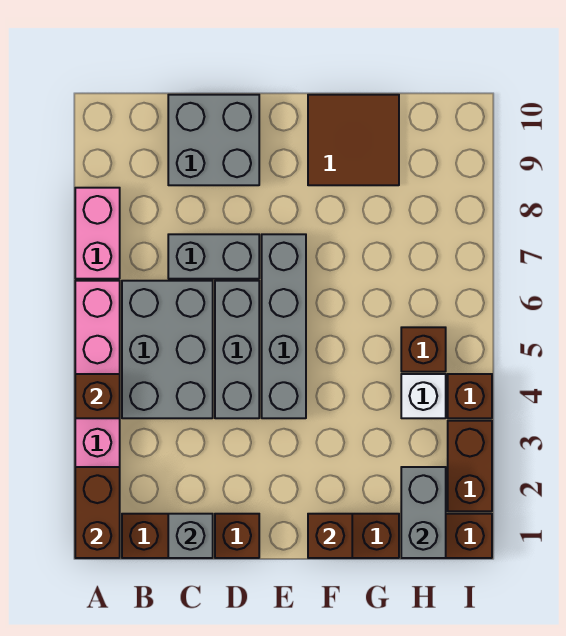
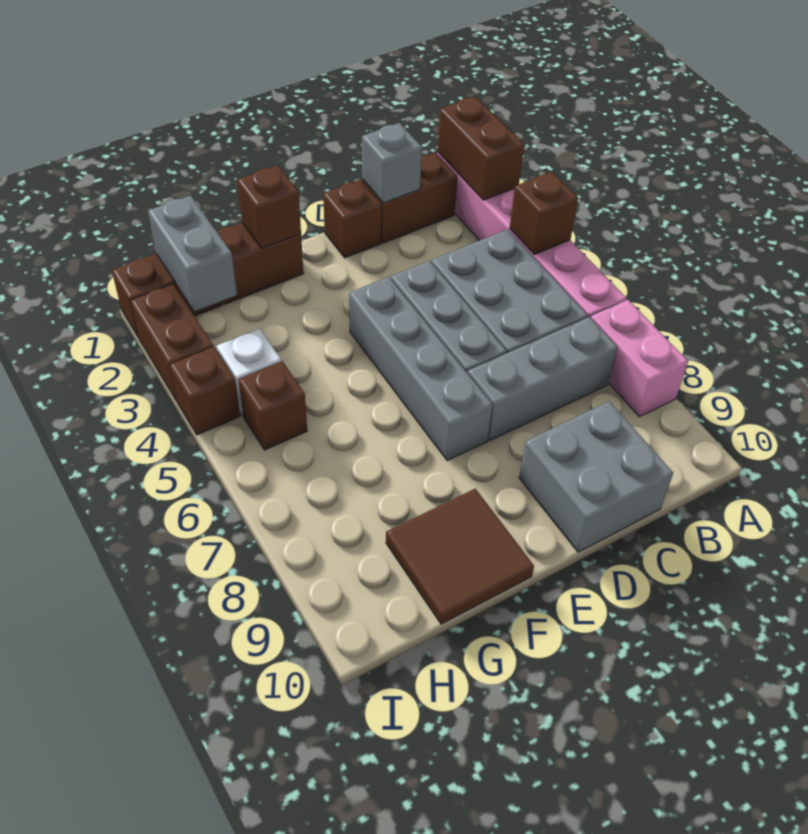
grey 1x2 brick [168,234,259,279] -> grey 1x3 brick [468,317,617,440]

